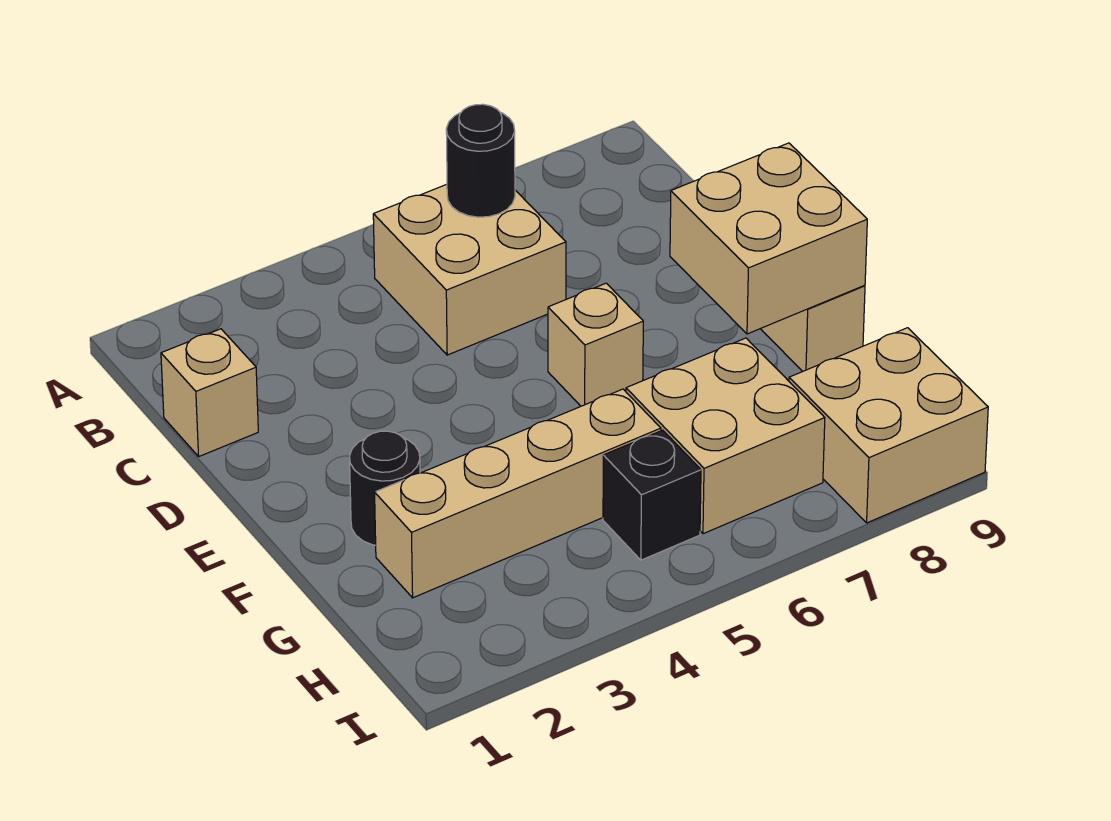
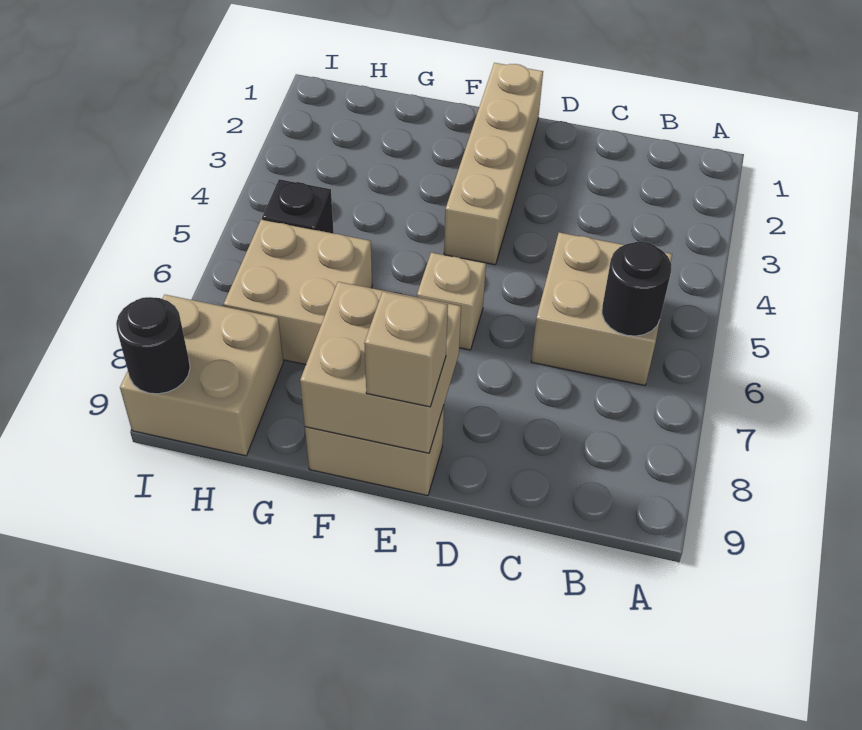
tan 1x1 brick [161,329,258,456] -> tan 1x1 brick moved to [364,292,448,407]
black 1x1 round brick [350,431,420,545] -> black 1x1 round brick moved to [116,297,190,394]
tan 1x4 brick [375,389,661,598] -> tan 1x4 brick moved to [444,63,543,265]

